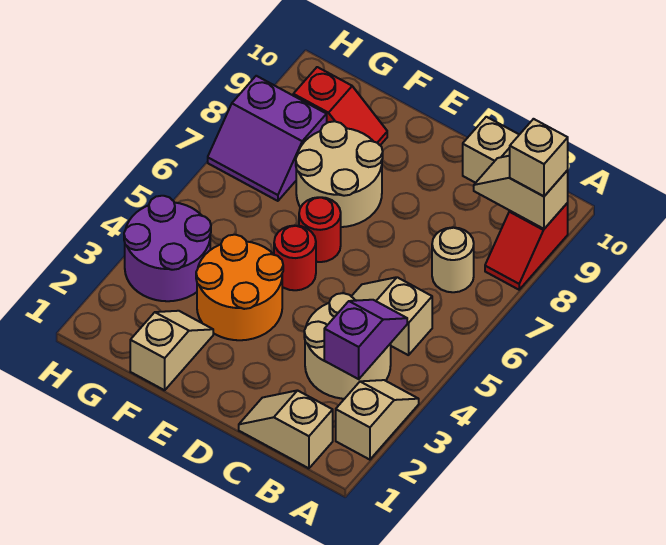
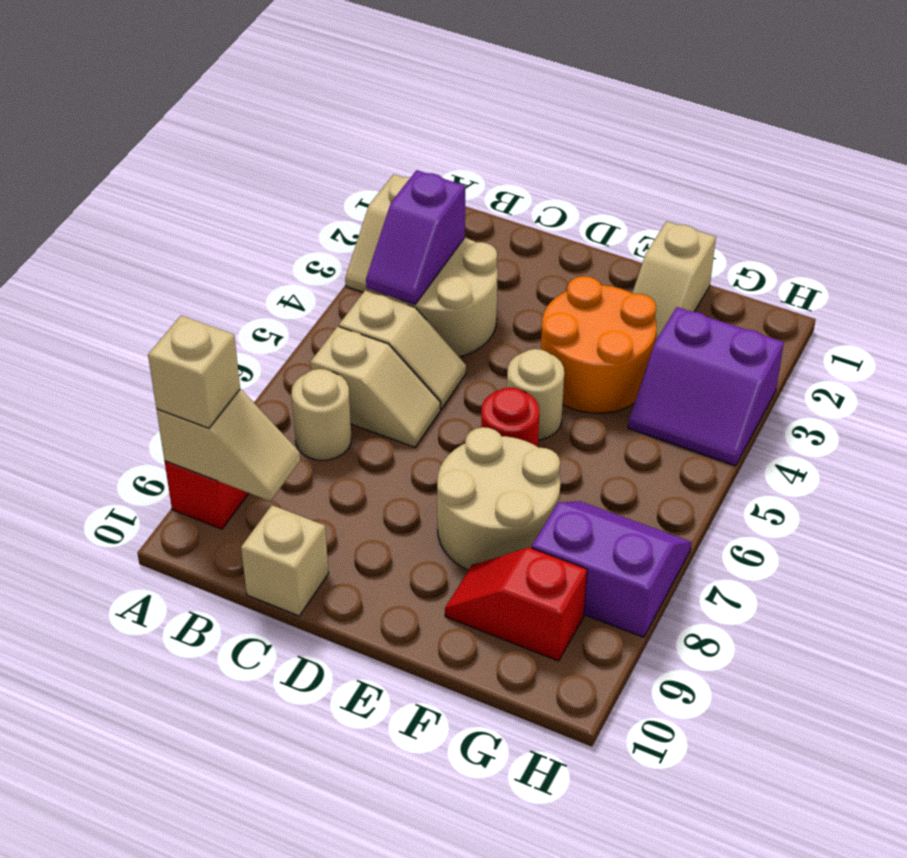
tan 1x2 slope [239,390,333,468] -> tan 1x2 slope moved to [310,326,440,447]
red 1x1 round brick [274,226,316,290] -> tan 1x1 round brick [507,349,564,440]
purple 2x2 round brick [124,196,211,301] -> purple 2x2 slope [628,307,784,466]

